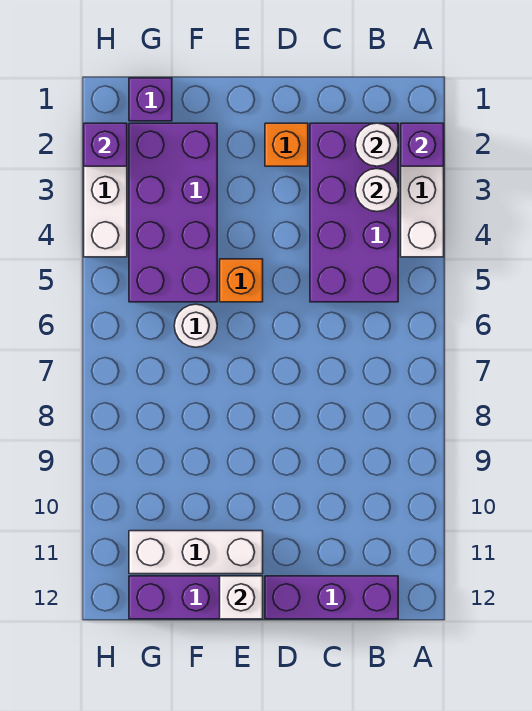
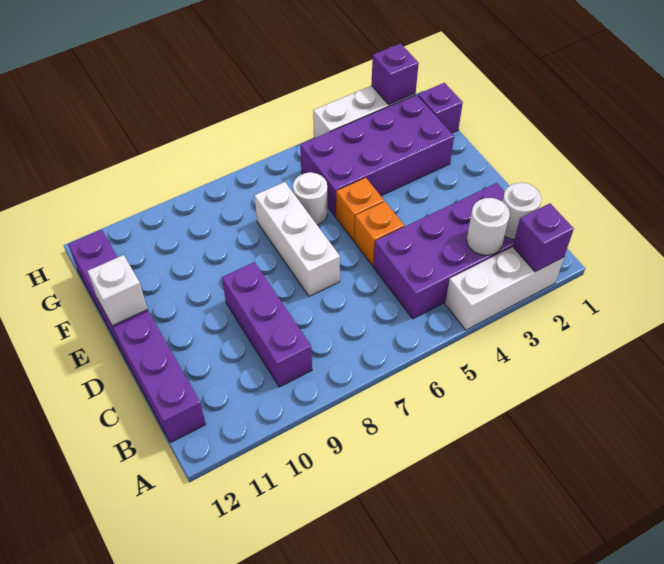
none -> purple 1x3 brick [222,262,312,387]
orange 1x1 brick [265,123,308,166] -> orange 1x1 brick moved to [354,202,404,266]
white 1x3 brick [129,531,263,574] -> white 1x3 brick moved to [254,182,340,297]

